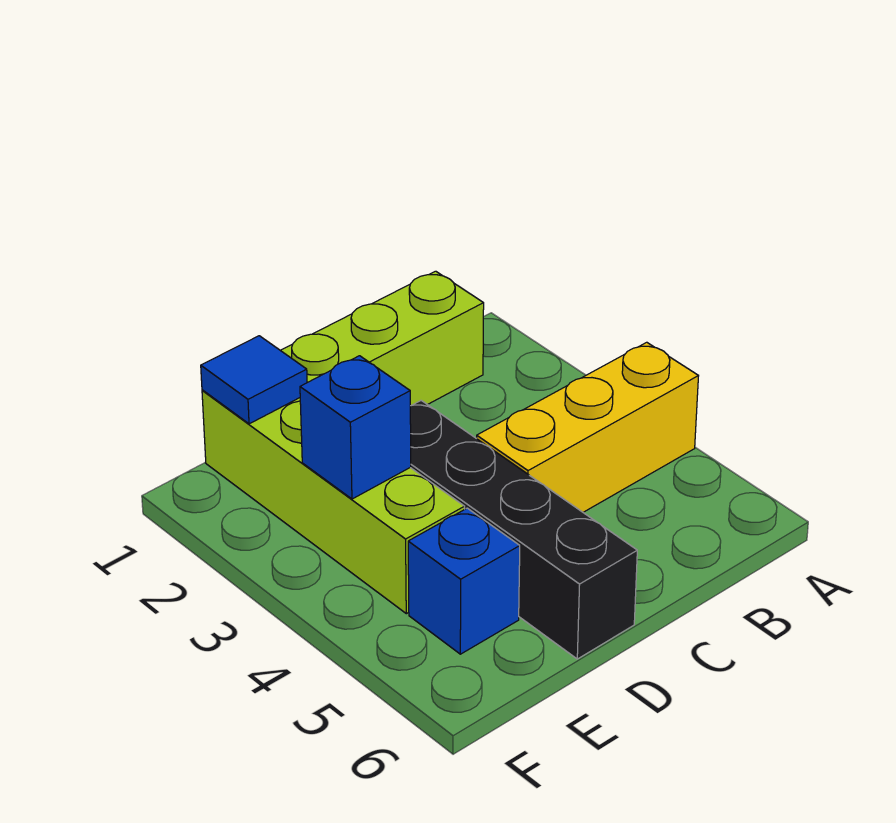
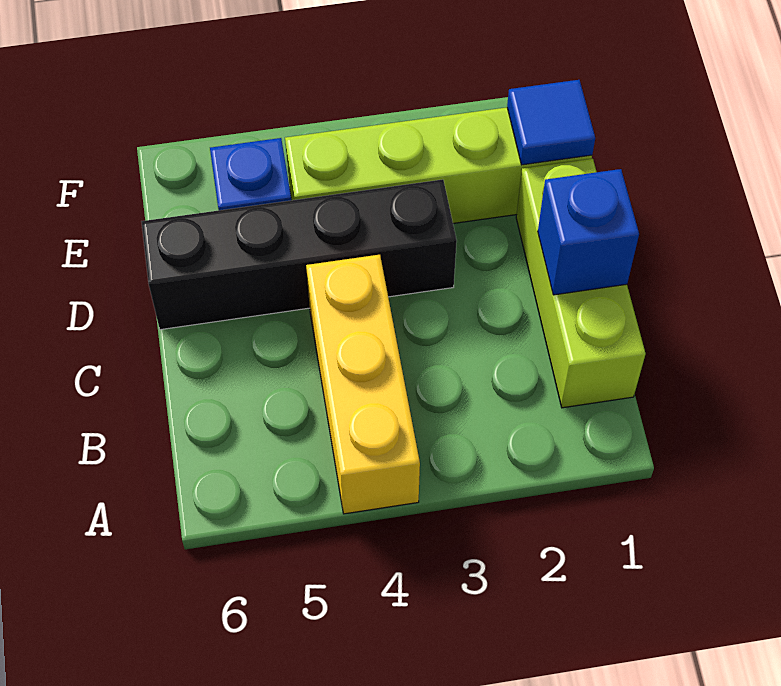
blue 1x1 brick [300,356,411,499] -> blue 1x1 brick moved to [538,169,639,295]

